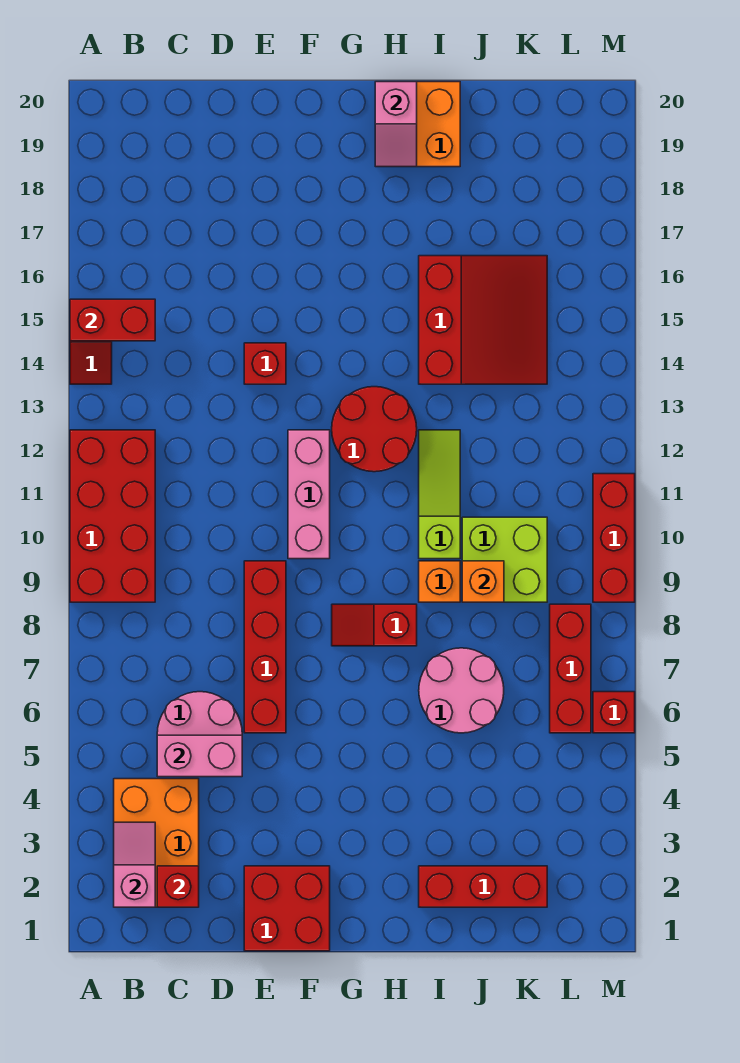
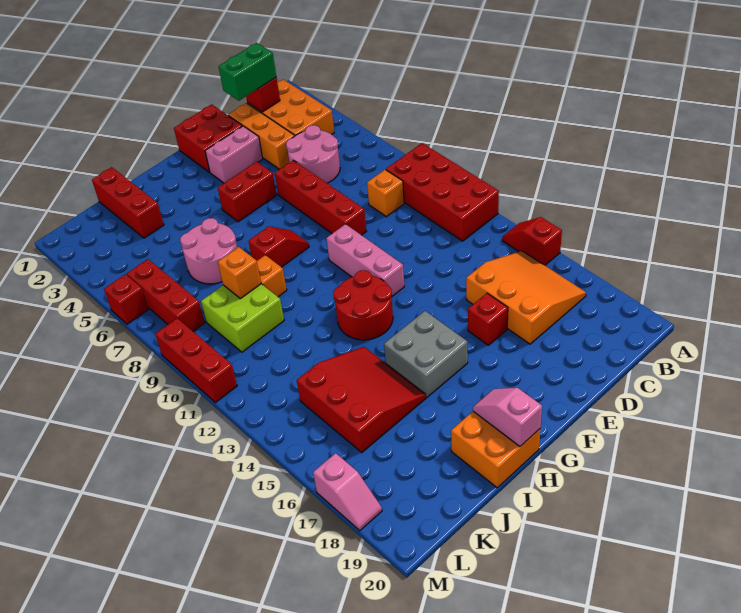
red 1x2 brick [70,299,155,341] -> red 1x2 brick moved to [218,162,277,222]
pink 1x2 slope [114,822,155,907] -> pink 1x2 slope moved to [313,453,382,531]
none -> orange 3x3 slope [466,251,586,344]
none -> green 1x2 brick [219,43,276,101]
pink 1x2 brick [157,735,242,777] -> pink 1x2 brick moved to [205,126,263,183]
none -> orange 1x1 brick [367,170,404,217]
none -> orange 1x3 brick [228,103,295,169]
red 1x1 brick [244,343,286,384] -> red 1x1 brick moved to [468,293,508,345]
none -> grey 2x2 brick [384,311,468,397]
red 1x3 brick [419,866,547,907] -> red 1x3 brick turned to [92,167,164,238]
lime 1x3 slope [419,430,460,559] -> none
red 3x3 slope [419,256,547,384] -> red 3x3 slope turned to [297,347,426,452]

